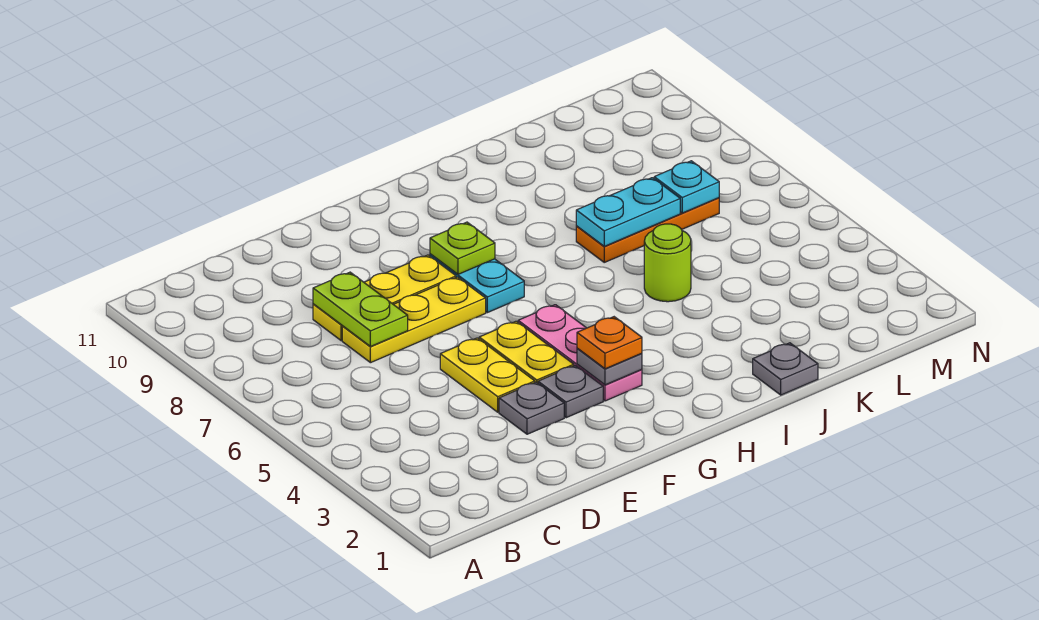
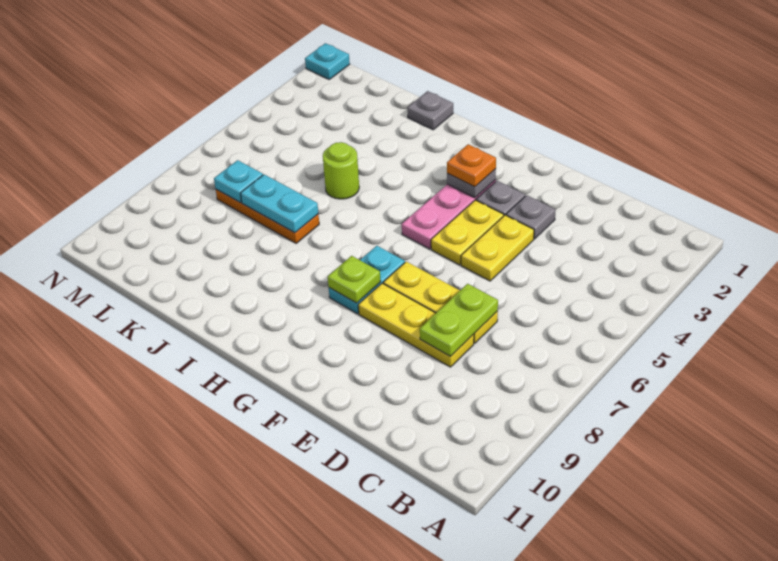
none -> cyan 1x1 plate [305,43,350,79]

